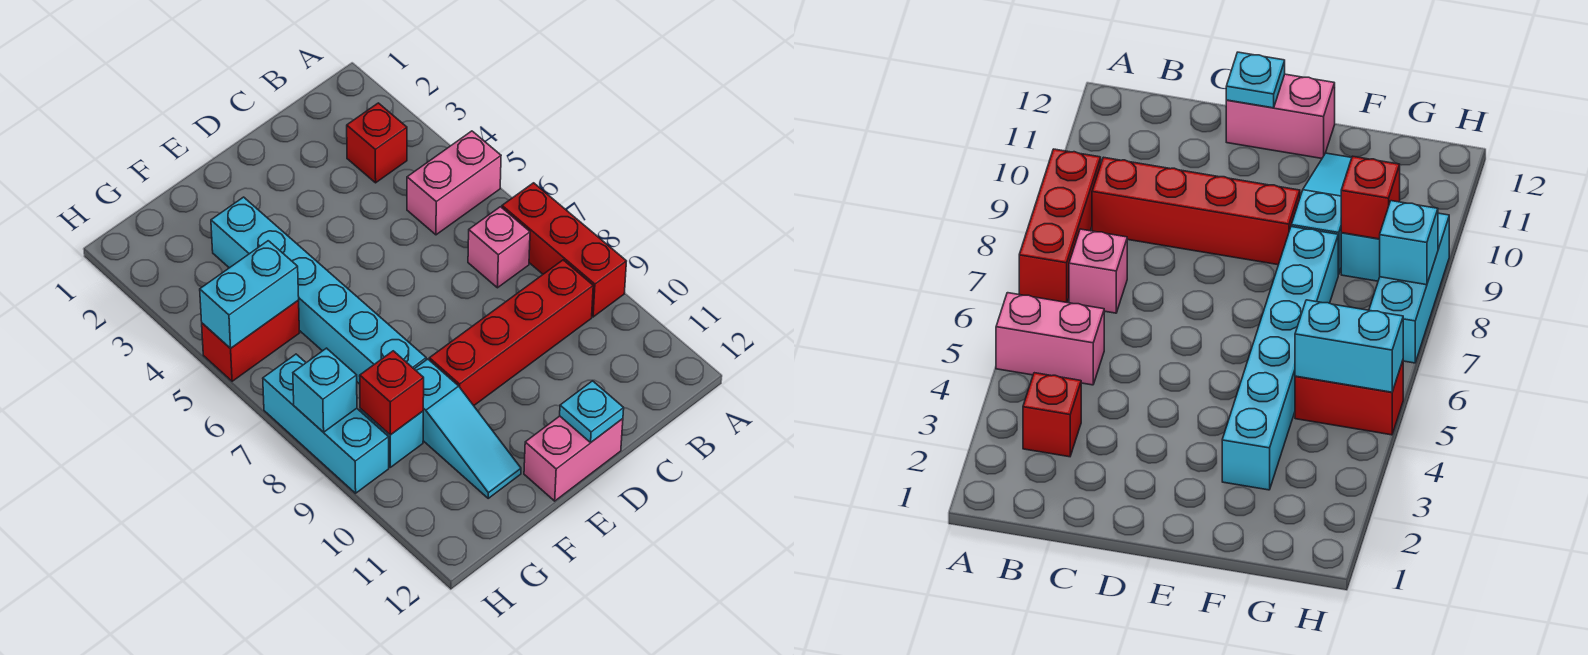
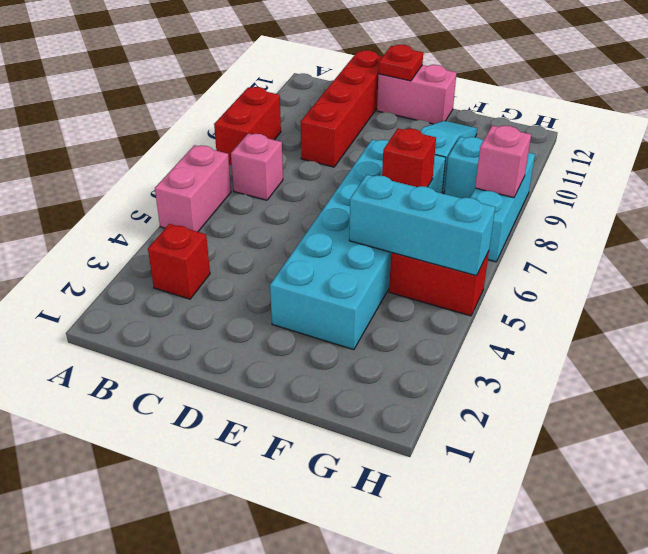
pink 1x2 brick [407,131,501,235] -> pink 1x2 brick turned to [155,145,231,232]
red 1x3 brick [502,183,626,317] -> red 1x2 brick [214,87,281,165]
red 1x4 brick [429,260,593,406] -> red 1x4 brick turned to [301,50,382,167]
cyan 1x1 plate [560,381,624,442] -> red 1x1 plate [379,45,423,81]
cyan 1x6 brick [211,197,426,384] -> cyan 2x6 brick [270,140,446,350]
cyan 1x2 brick [200,241,299,348] -> cyan 1x3 brick [349,175,495,276]
red 1x1 brick [360,351,424,435] -> red 1x1 brick moved to [382,129,436,187]
cyan 1x1 brick [293,348,357,432] -> pink 1x1 brick [475,126,531,198]

